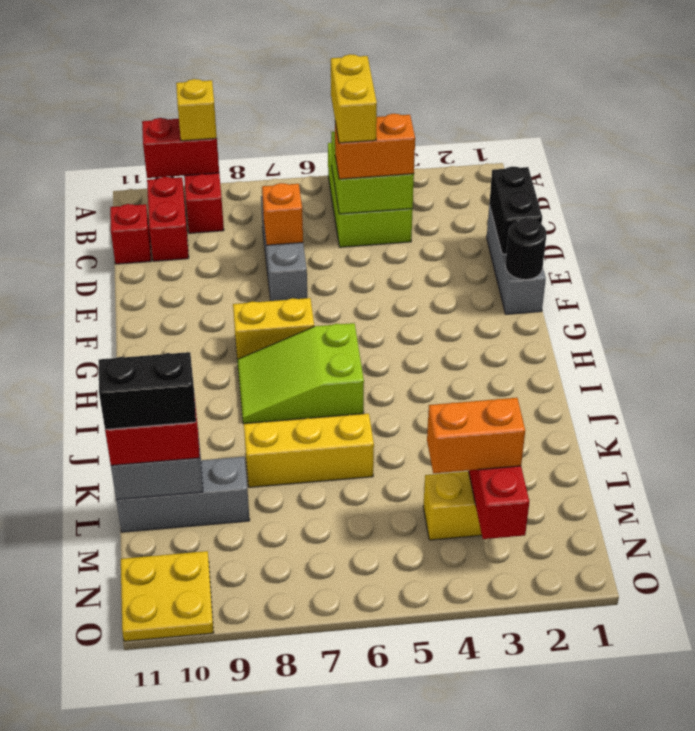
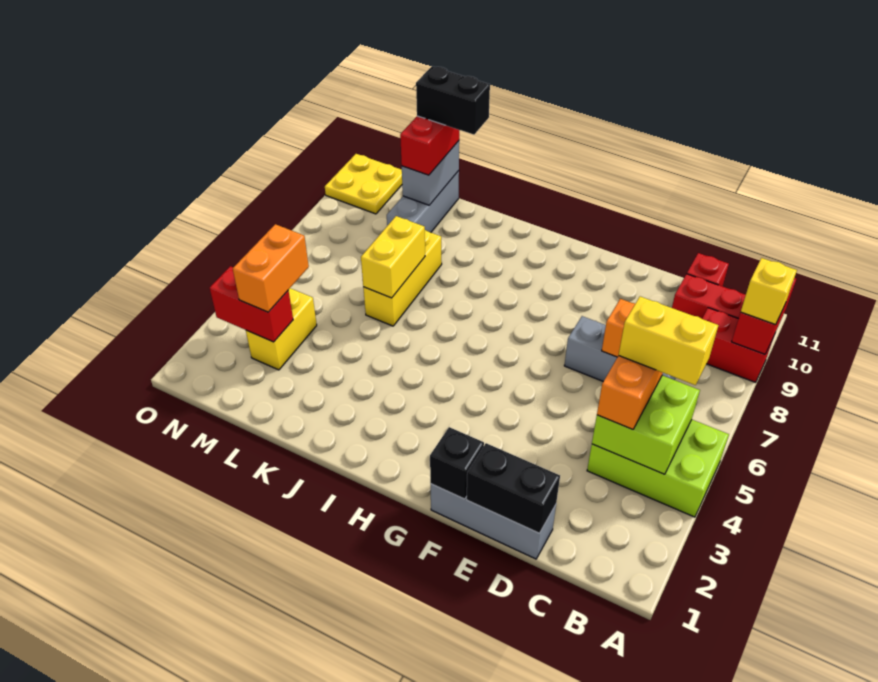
black 1x1 round brick [505,218,546,280] -> black 1x1 brick [430,427,484,499]
yellow 1x2 brick [233,298,314,359] -> yellow 1x2 brick moved to [361,216,425,298]
lime 2x3 slope [237,323,364,424] -> none
black 1x2 brick [99,352,196,430] -> black 1x2 brick turned to [416,66,490,135]

